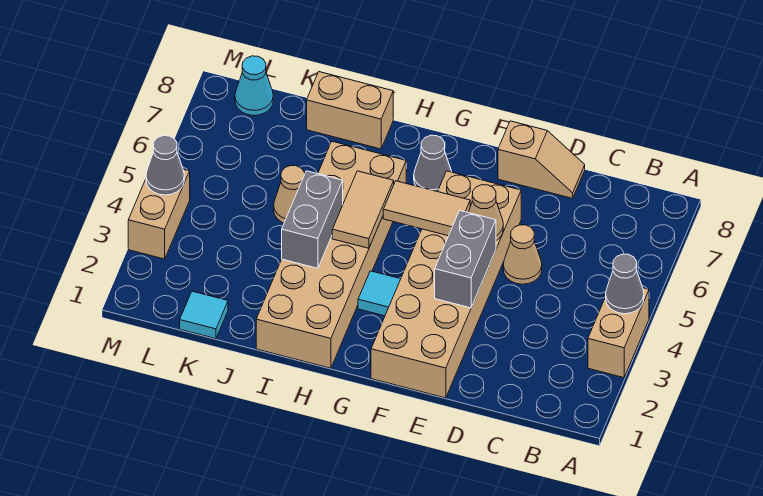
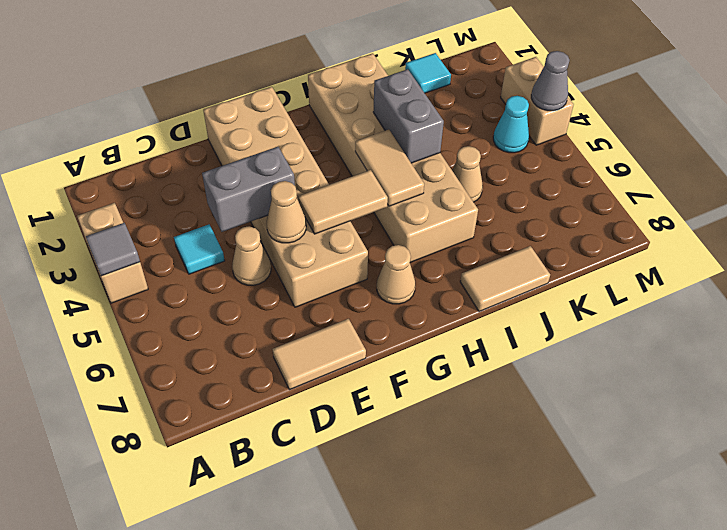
grey 1x1 cone [606,254,644,314] -> grey 1x1 tile [86,223,140,276]
tan 1x2 slope [498,121,585,198] -> tan 1x2 tile [273,319,366,390]
grey 1x2 brick [435,211,496,308] -> grey 1x2 brick turned to [202,147,295,232]
cyan 1x1 tile [358,271,400,316] -> cyan 1x1 tile moved to [174,225,225,274]
grey 1x1 cone [414,135,452,192] -> tan 1x1 cone [377,245,415,304]
tan 1x2 brick [307,72,393,149] -> tan 1x2 tile [460,246,550,312]
cyan 1x1 cone [235,56,273,116] -> cyan 1x1 cone moved to [493,96,529,153]

